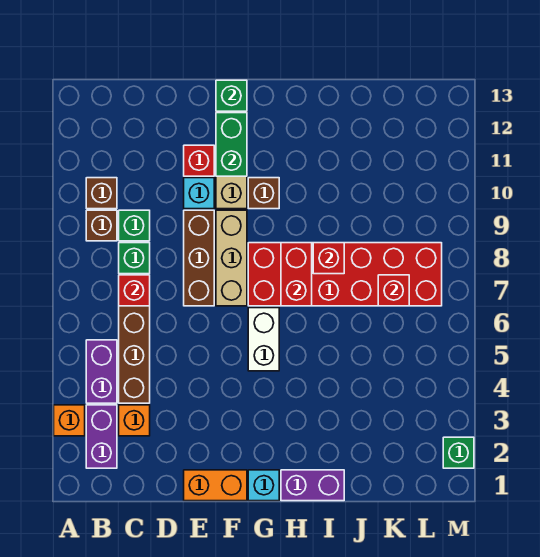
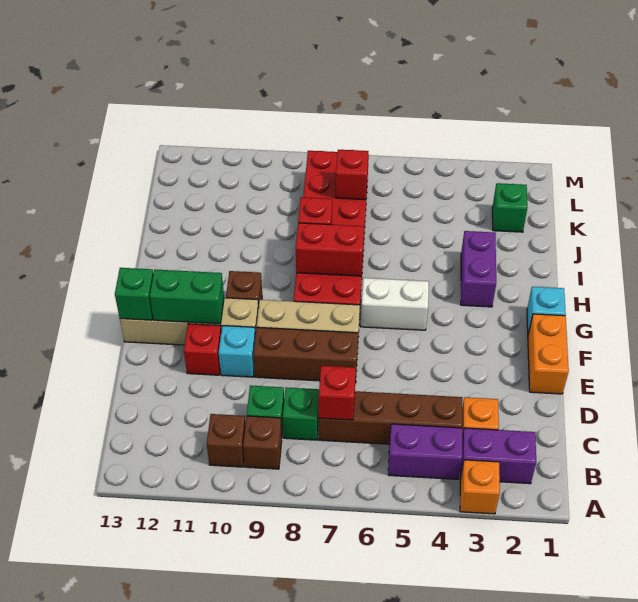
purple 1x2 brick [281,470,344,501] -> purple 1x2 brick moved to [461,231,496,307]
green 1x1 brick [443,437,474,468] -> green 1x1 brick moved to [492,183,528,232]

